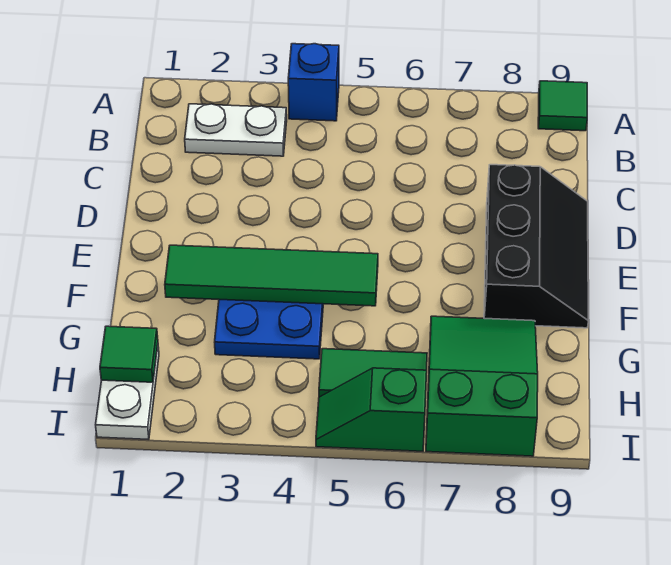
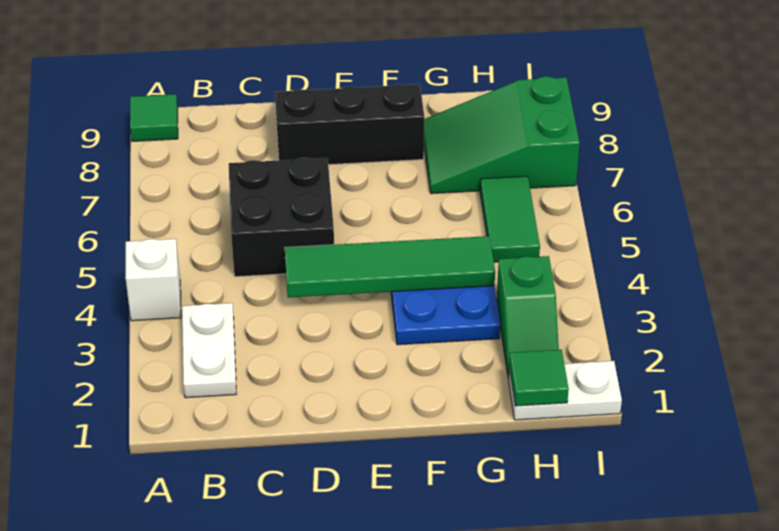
blue 1x1 brick [288,44,339,121] -> white 1x1 brick [125,239,181,321]
none -> black 2x2 brick [229,158,334,277]
green 1x4 tile [165,245,378,306] -> green 1x4 tile turned to [285,236,495,298]
green 1x2 slope [316,368,427,451] -> green 1x2 slope moved to [497,256,559,378]

